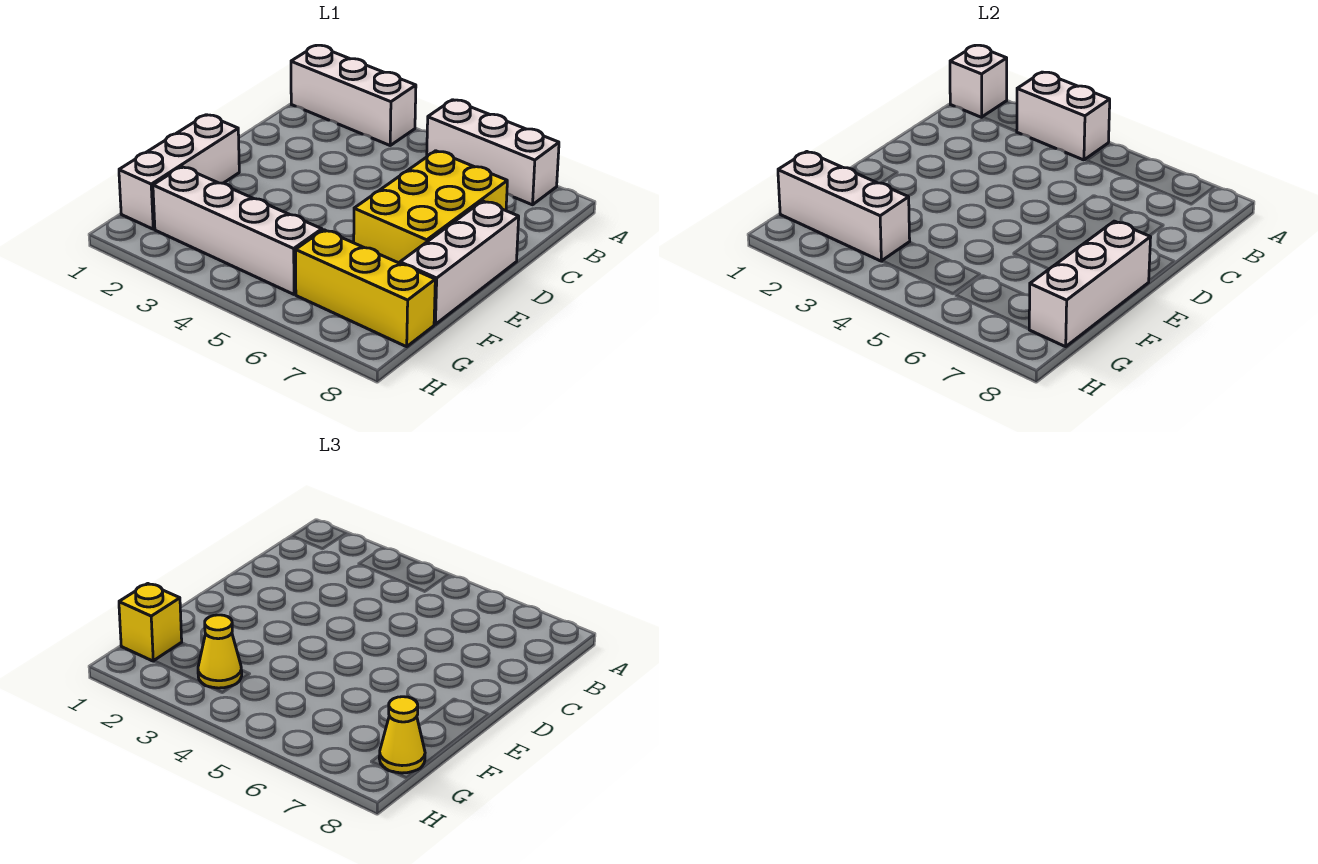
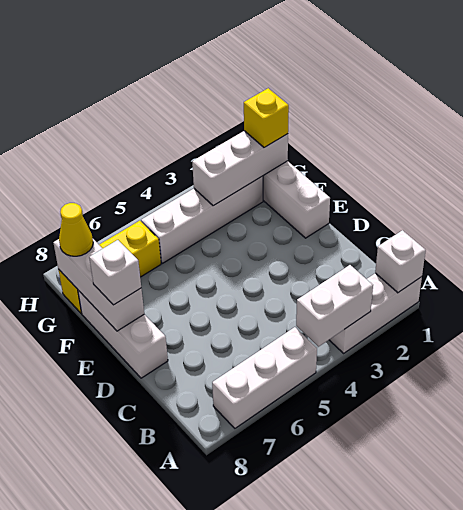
yellow 2x3 brick [354,151,507,263] -> none
none -> white 1x1 brick [89,240,141,305]
yellow 1x1 cone [198,615,242,688] -> none

